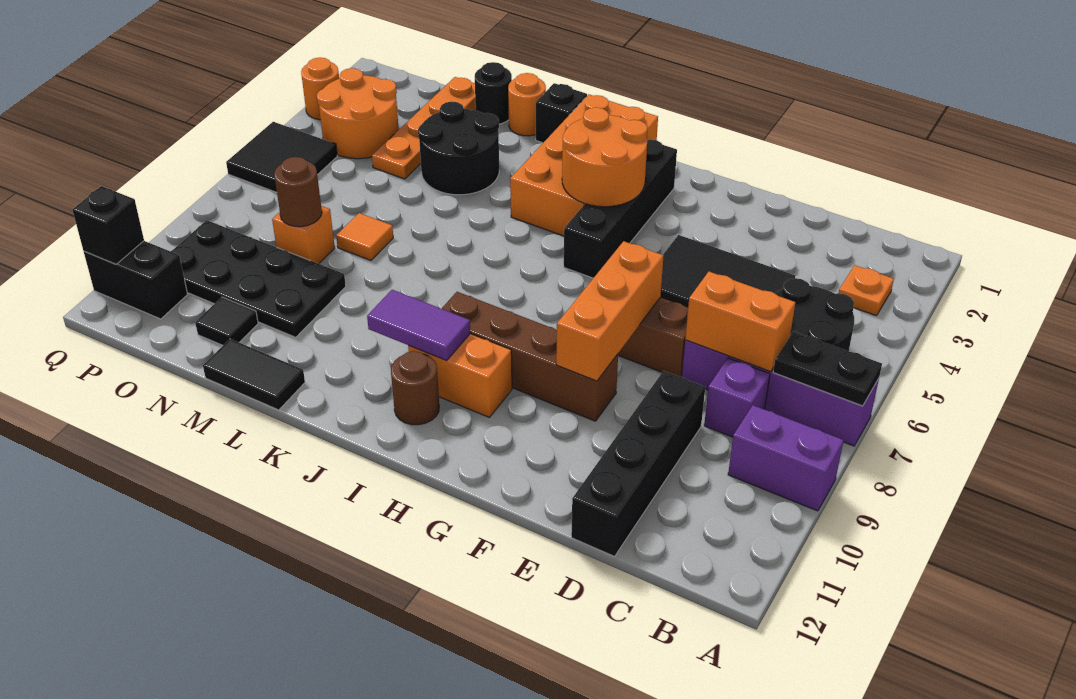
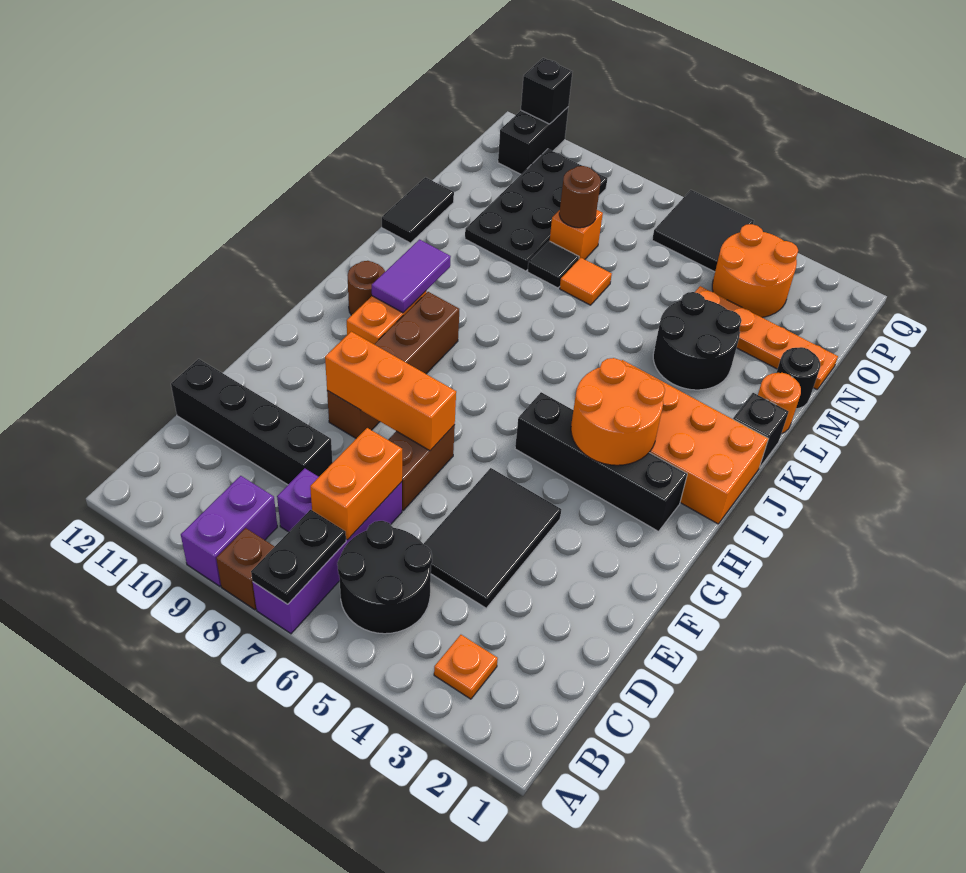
none -> brown 1x1 brick [216,528,275,610]
black 1x1 tile [195,297,258,345] -> black 1x1 tile moved to [527,241,579,288]
orange 1x1 round brick [301,58,339,120] -> none

